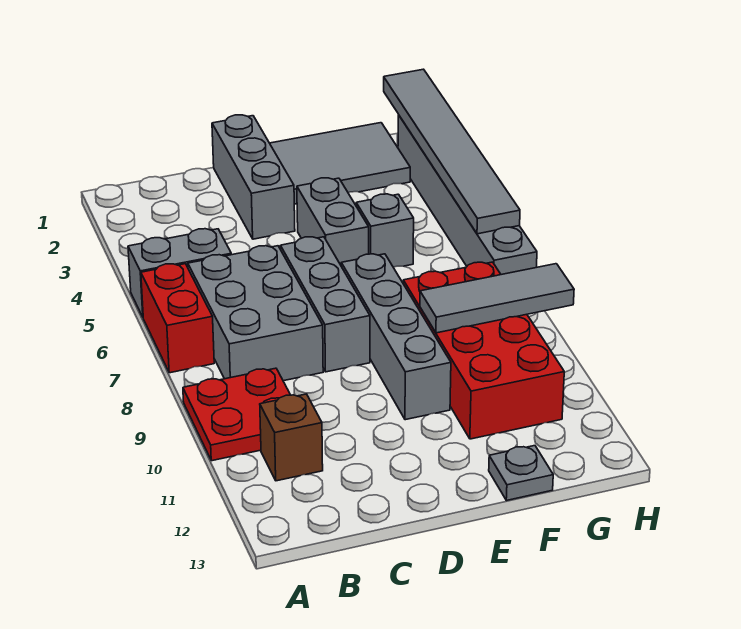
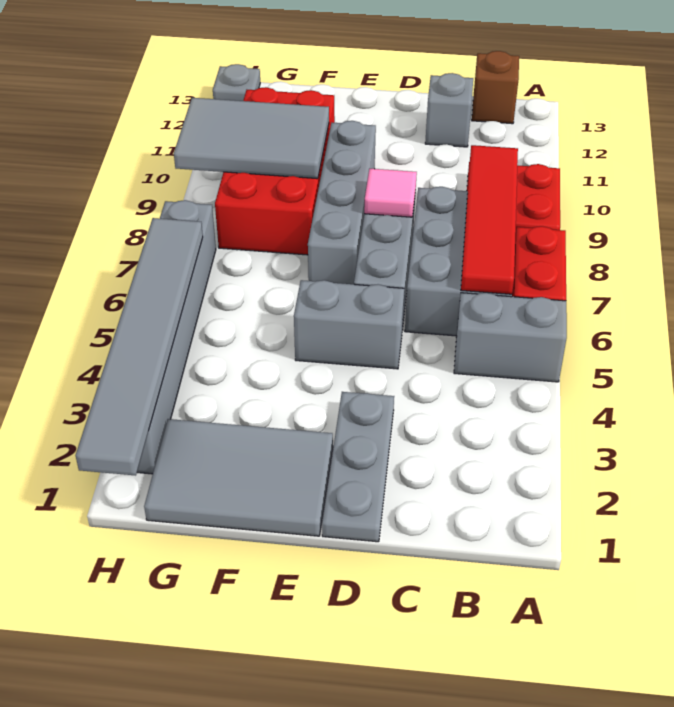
none -> red 1x4 tile [461,145,518,294]
brown 1x1 brick [260,394,323,481] -> brown 1x1 brick moved to [472,51,519,124]
grey 1x3 brick [212,115,295,239] -> grey 1x3 plate [322,392,394,542]
none -> pink 1x1 tile [364,169,417,217]
grey 1x2 brick [297,178,369,265] -> grey 1x2 brick turned to [294,280,404,369]
grey 1x1 brick [356,194,414,267] -> grey 1x1 brick moved to [425,73,473,147]
grey 1x3 tile [420,264,574,333] -> grey 2x3 tile [174,98,329,179]
grey 1x1 plate [489,446,553,501] -> grey 1x1 plate moved to [213,64,260,101]

